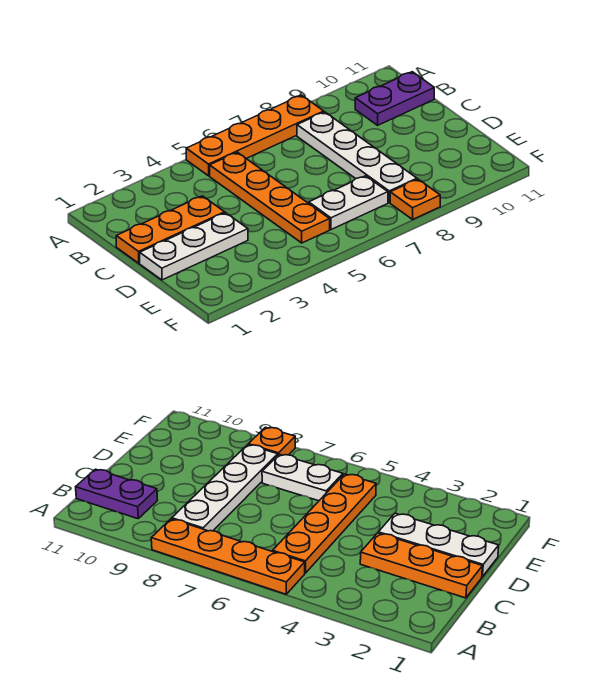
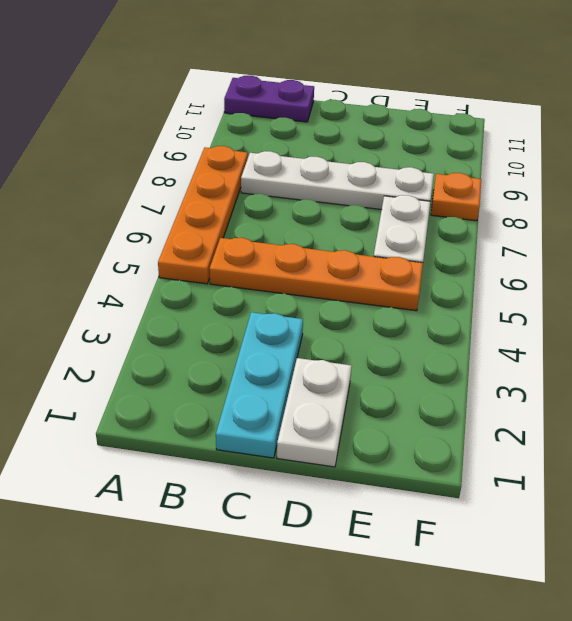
purple 1x2 plate [355,72,434,125] -> purple 1x2 plate turned to [224,76,314,122]
orange 1x3 plate [116,196,225,263] -> cyan 1x3 plate [216,312,303,458]
white 1x3 plate [140,213,248,280] -> white 1x2 plate [277,358,352,467]

